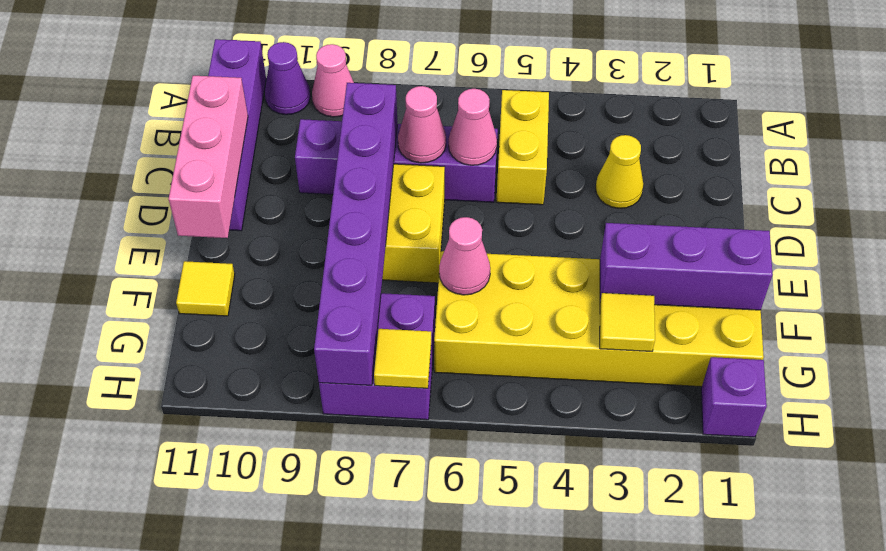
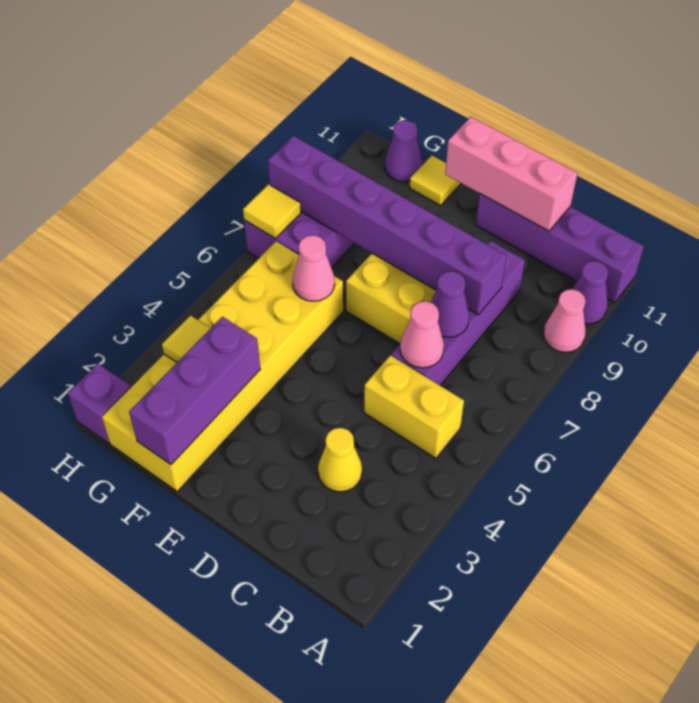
pink 1x1 cone [398,86,446,163] -> purple 1x1 cone [431,271,469,337]
none -> purple 1x1 cone [385,120,422,182]

